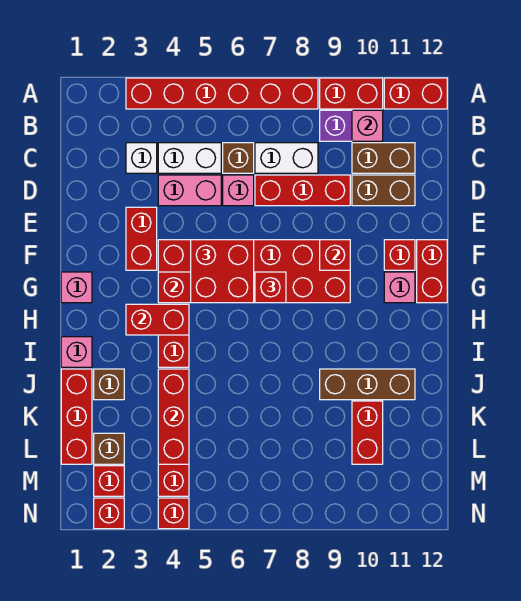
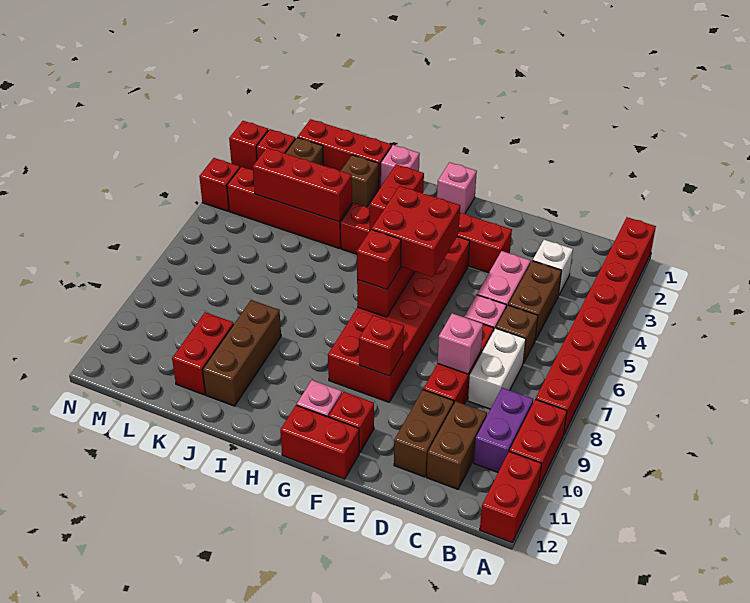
red 1x6 brick [126,78,318,109] -> red 1x8 brick [536,217,656,434]
pink 1x1 brick [352,110,383,141] -> pink 1x1 brick moved to [438,313,483,374]
white 1x2 brick [158,143,221,173] -> brown 1x2 brick [509,261,562,340]
red 1x2 brick [352,401,383,464] -> red 1x2 brick turned to [172,312,234,395]

